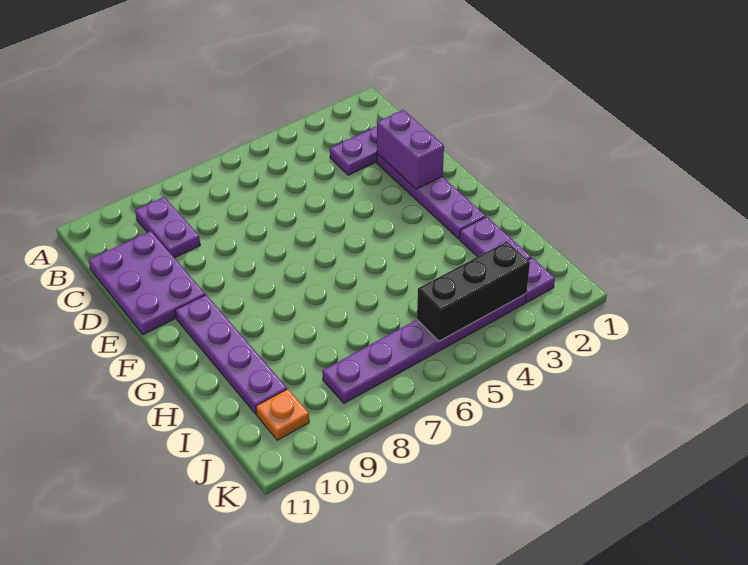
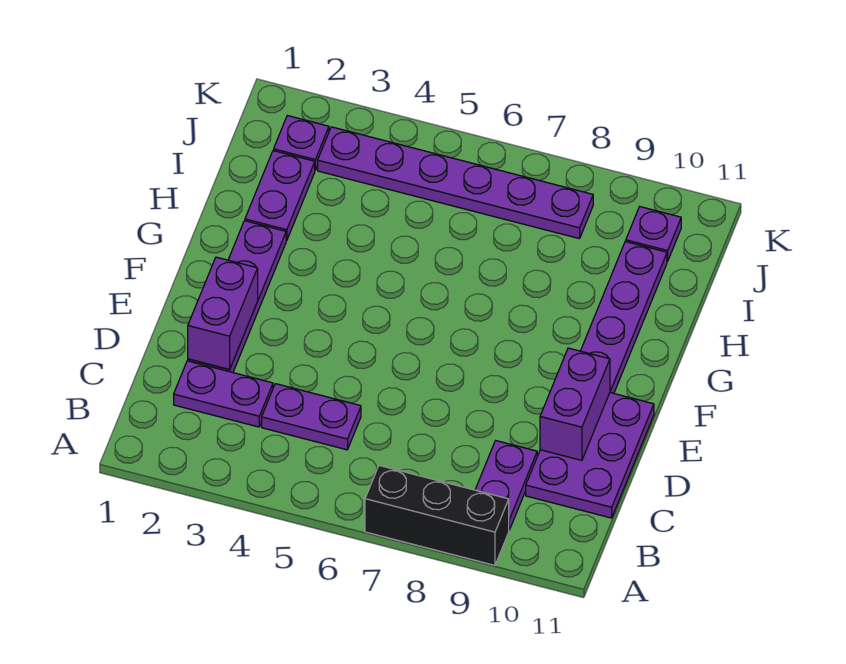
none -> purple 1x2 plate [262,384,361,450]
none -> purple 1x2 brick [540,348,610,460]
black 1x3 brick [417,242,530,341] -> black 1x3 brick moved to [365,466,509,565]
orange 1x1 plate [256,389,309,440] -> purple 1x1 plate [626,207,681,261]

